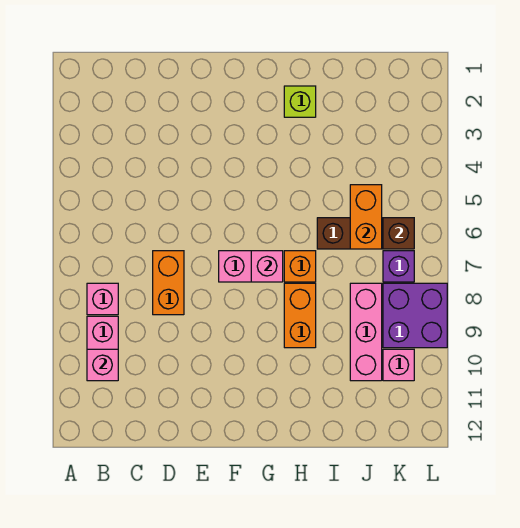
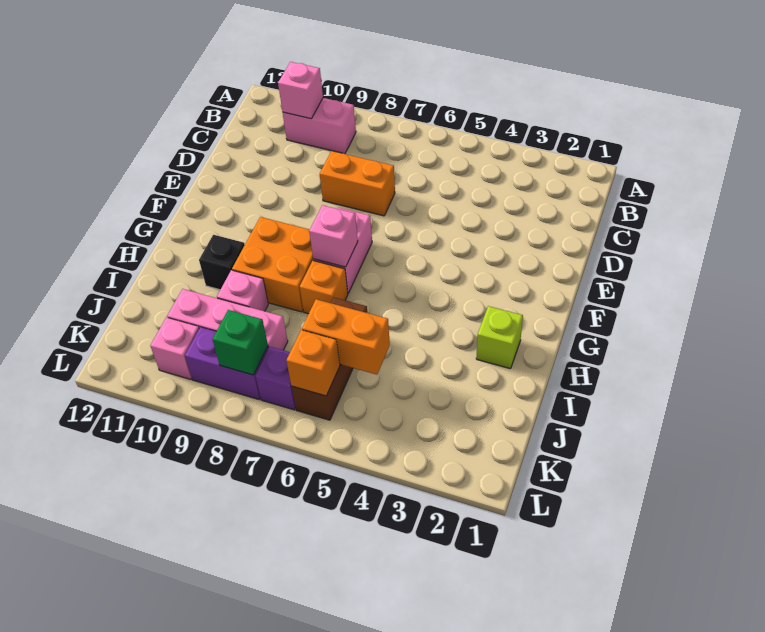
pink 1x1 brick [87,283,118,315] -> pink 1x1 brick moved to [217,270,268,311]
orange 1x2 brick [284,283,316,348] -> orange 2x2 brick [232,217,313,312]
none -> black 1x1 brick [199,235,245,290]
brown 1x1 brick [383,218,414,249] -> orange 1x1 brick [287,330,340,396]
purple 2x2 brick [383,283,447,348] -> purple 1x2 brick [185,327,269,399]
none -> green 1x1 brick [212,310,268,375]

